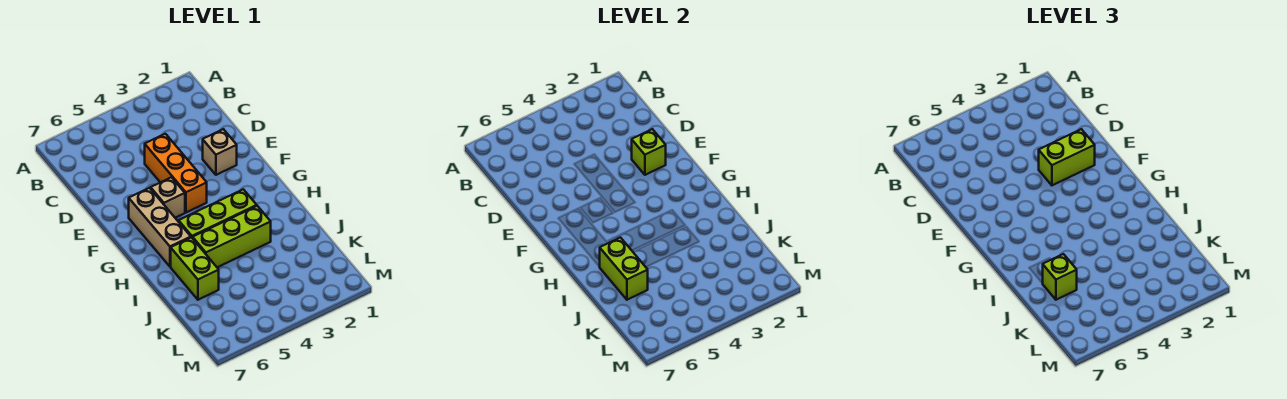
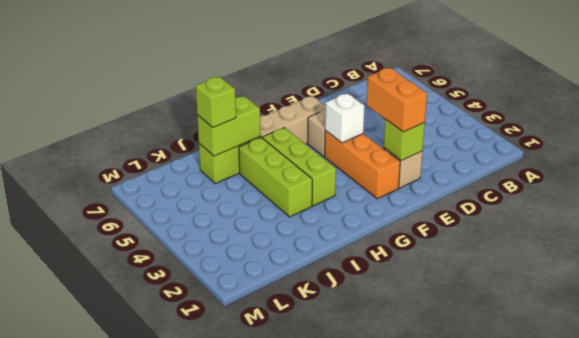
orange 1x3 brick [145,134,207,212] -> orange 1x3 brick turned to [325,131,400,199]
lime 1x2 brick [1039,129,1095,185] -> orange 1x2 brick [367,68,427,132]
none -> white 1x1 brick [325,93,365,143]

